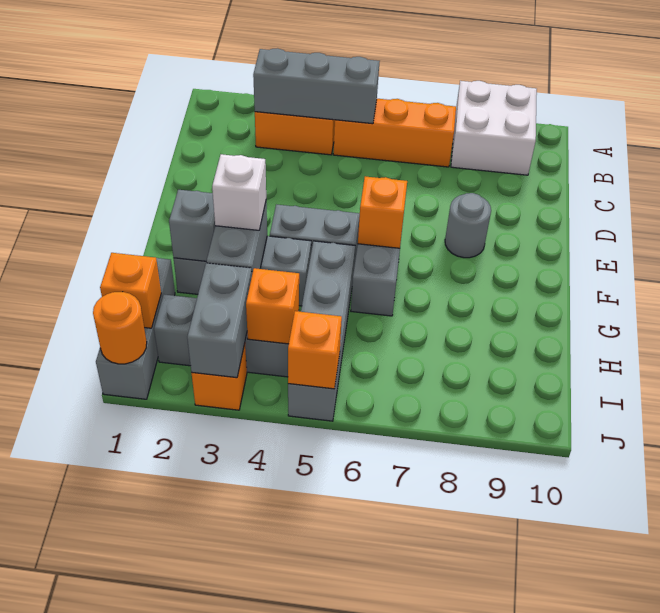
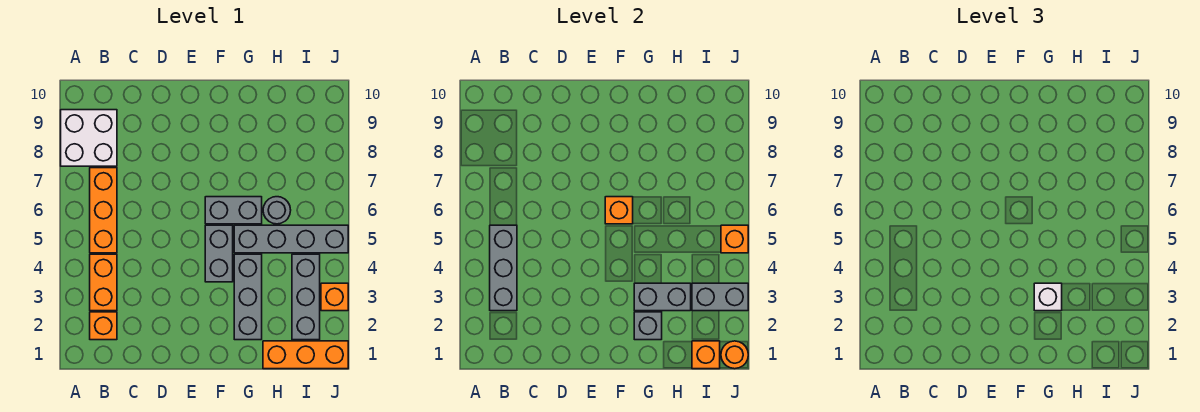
grey 1x1 round brick [445,193,491,258] -> grey 1x1 round brick moved to [263,197,291,224]
grey 1x3 brick [96,258,175,399] -> orange 1x3 brick [263,341,348,369]
orange 1x1 brick [246,268,299,344] -> orange 1x1 brick moved to [90,312,117,340]

